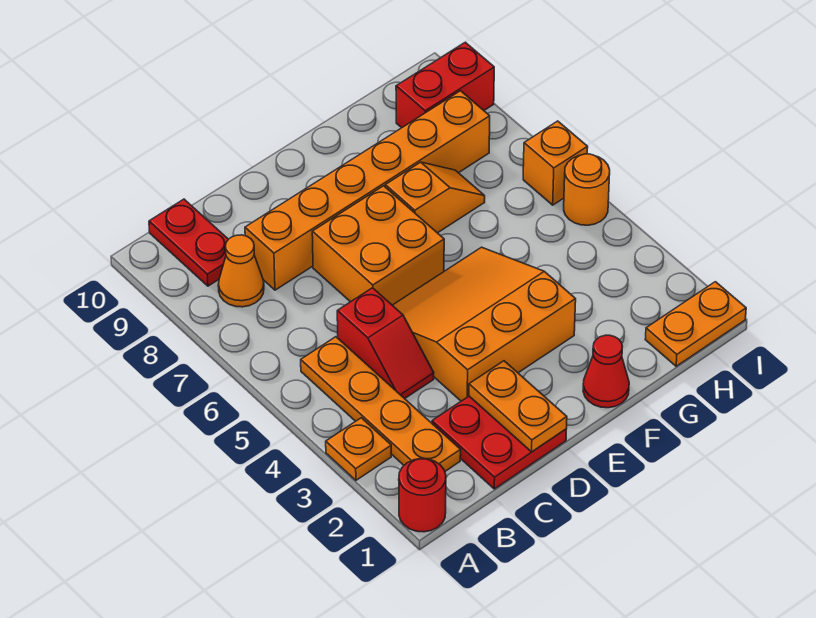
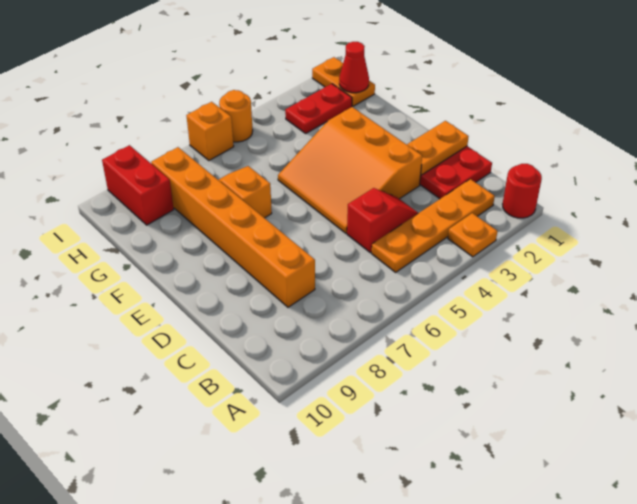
orange 1x1 cone [218,235,264,307] -> none
red 1x2 plate [149,199,228,286] -> red 1x2 plate moved to [285,84,352,133]
orange 2x2 brick [312,186,444,305] -> none
red 1x1 cone [583,335,629,408] -> red 1x1 cone moved to [339,42,369,93]

